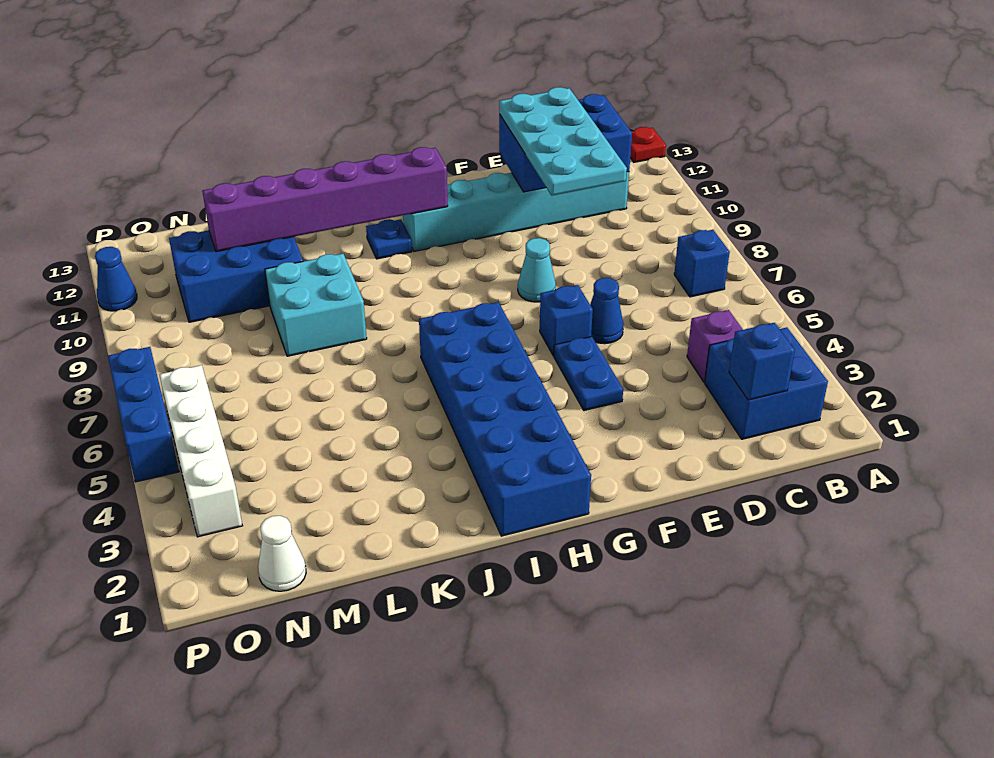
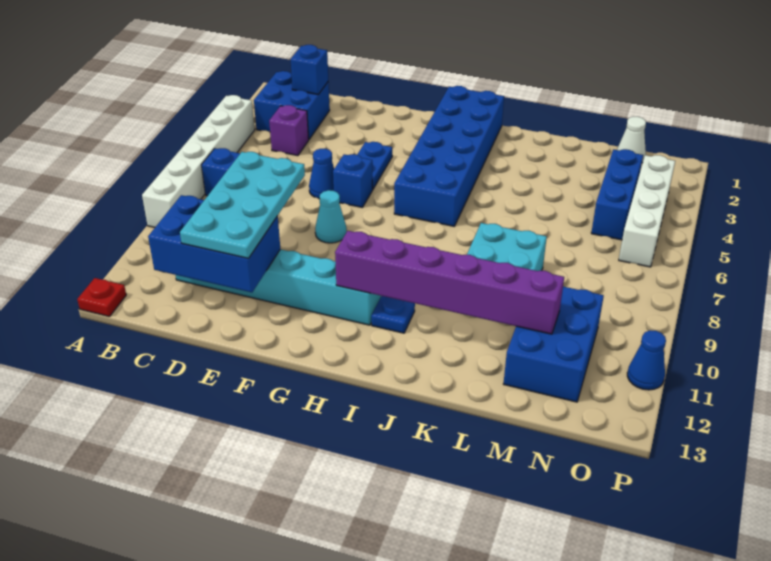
none -> white 1x6 brick [142,95,255,227]
blue 2x3 brick [169,230,303,322] -> blue 2x3 brick turned to [504,287,604,402]
blue 1x3 brick [108,347,179,482] -> blue 1x3 brick moved to [591,149,643,240]

